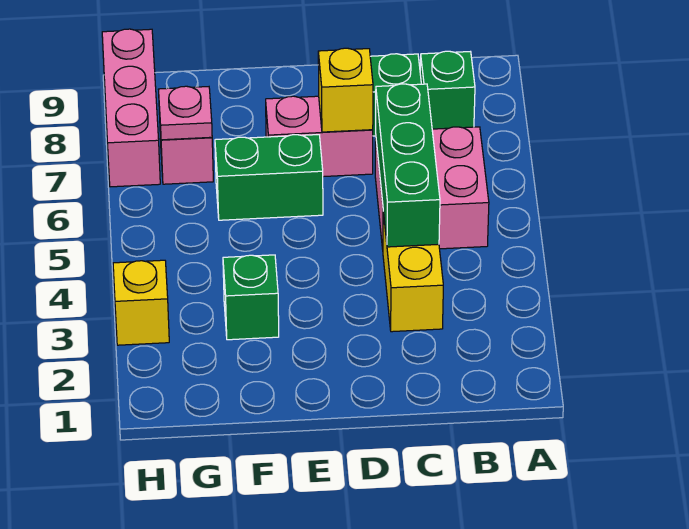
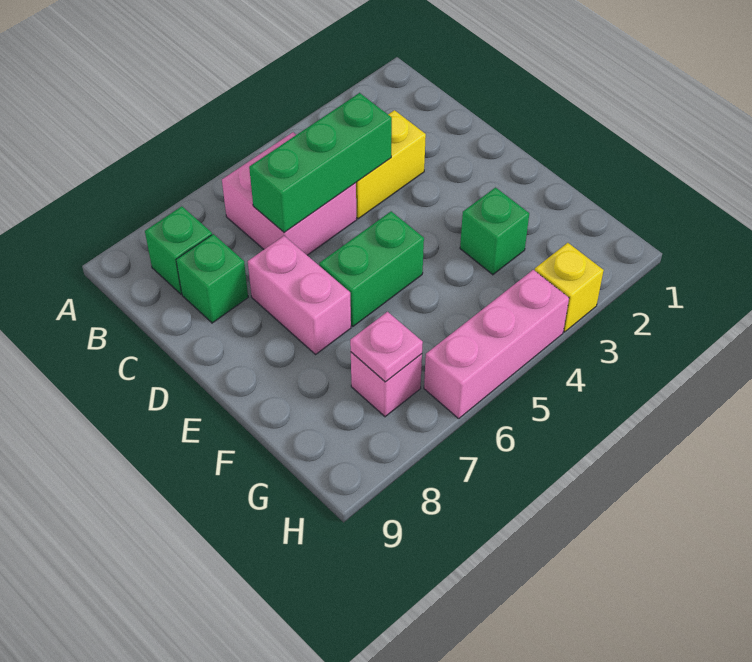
yellow 1x1 brick [318,48,373,132] -> none
green 1x2 brick [215,135,323,220] -> green 1x2 brick turned to [319,211,424,326]
pink 1x3 brick [102,29,160,187] -> pink 1x3 brick moved to [424,270,569,419]

